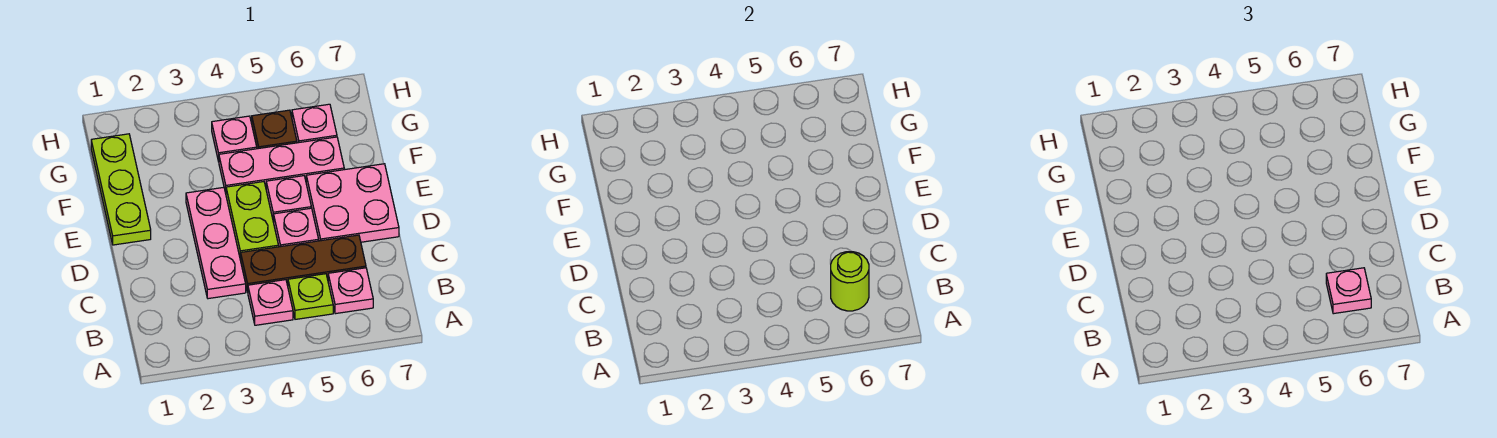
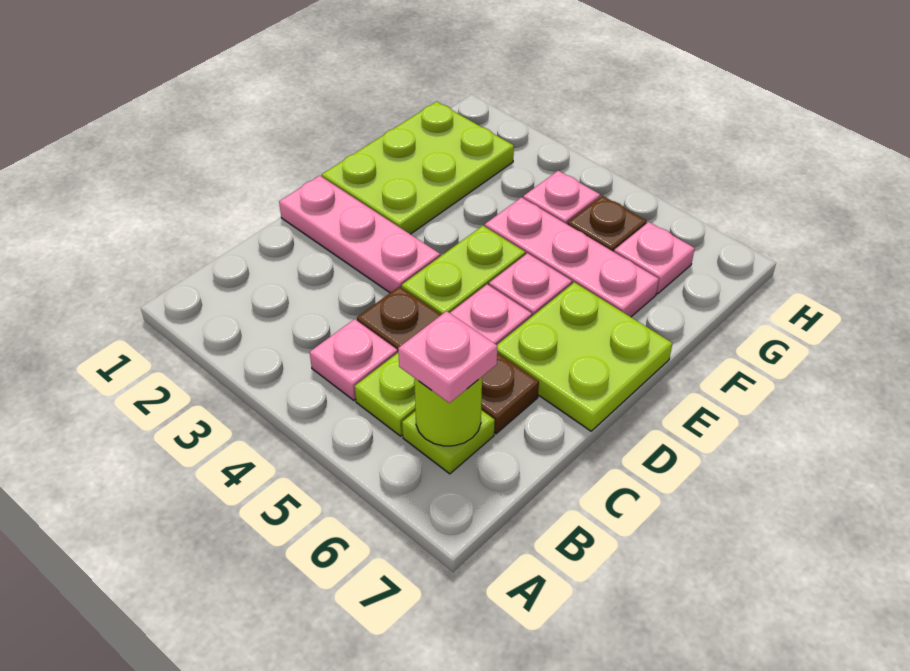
pink 1x1 plate [328,268,373,314] -> lime 1x1 plate [402,410,495,474]
pink 1x3 plate [186,187,246,299] -> pink 1x3 plate turned to [279,176,440,293]
pink 2x2 plate [306,164,399,242] -> lime 2x2 plate [497,282,673,431]
lime 1x3 plate [91,134,151,245] -> lime 2x3 plate [322,102,514,234]

